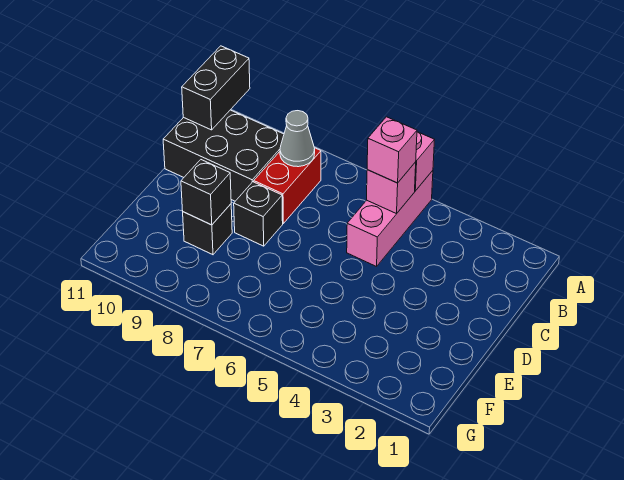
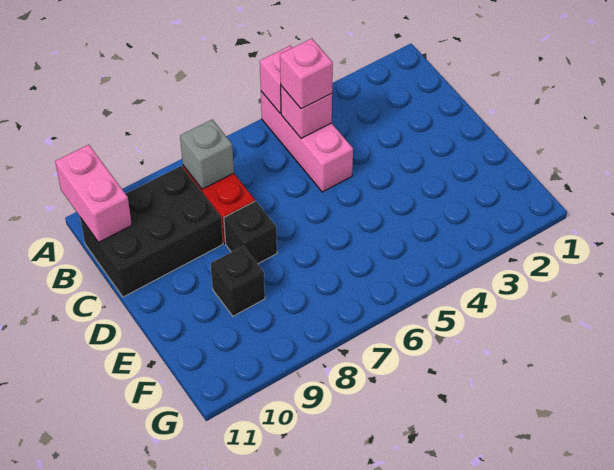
black 1x2 brick [182,46,250,130] -> pink 1x2 brick [55,145,132,242]
grey 1x1 cone [280,111,315,167] -> grey 1x1 brick [180,119,234,189]
black 1x1 brick [181,160,231,225] -> none

